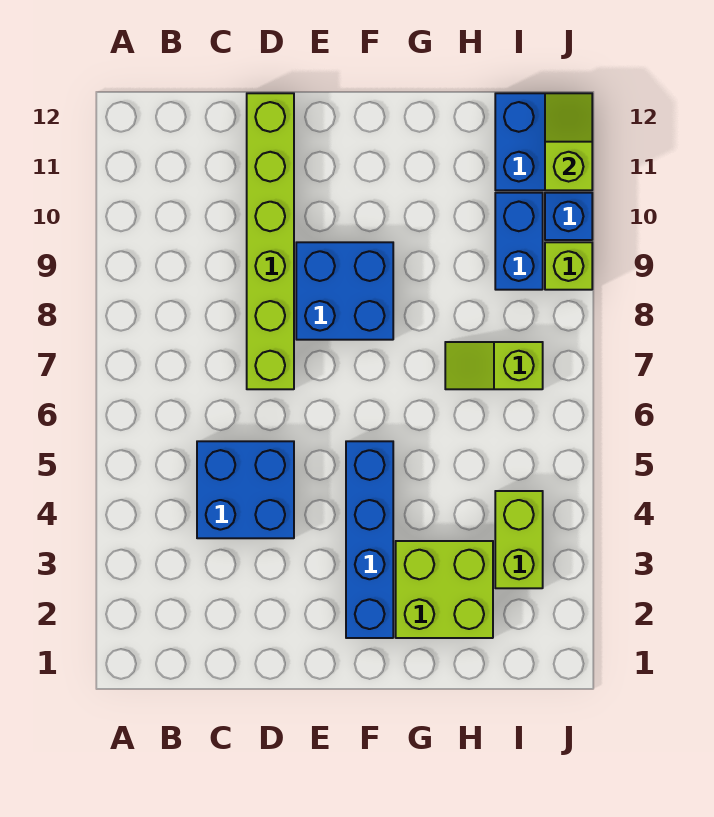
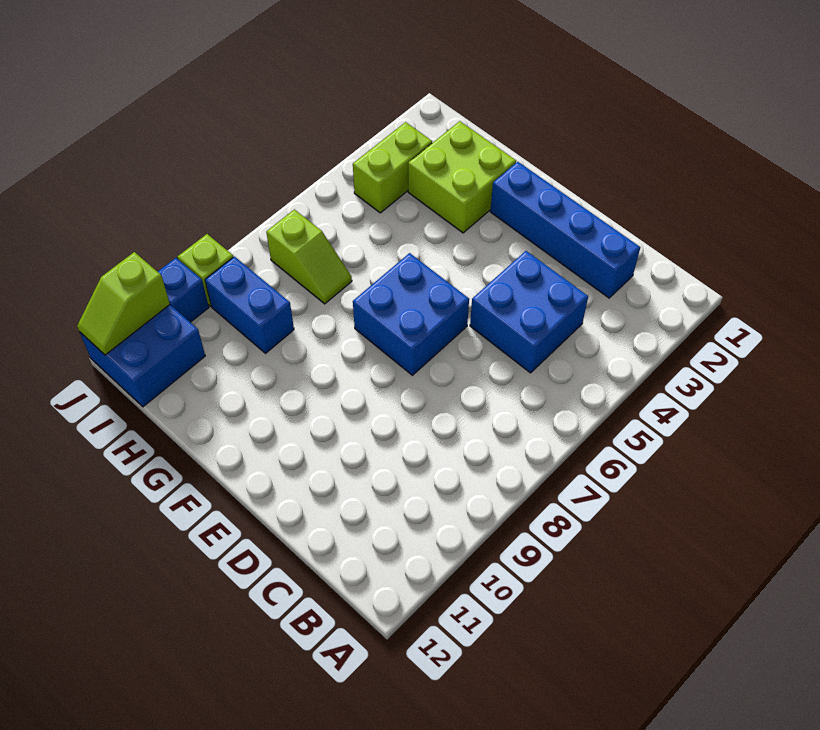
lime 1x6 brick [247,93,294,389] -> none
blue 2x2 brick [296,242,393,340] -> blue 2x2 brick moved to [353,253,469,375]
blue 1x4 brick [346,441,393,638] -> blue 1x4 brick turned to [490,162,640,298]
blue 1x2 brick [495,193,543,290] -> blue 1x2 brick turned to [205,257,294,353]

